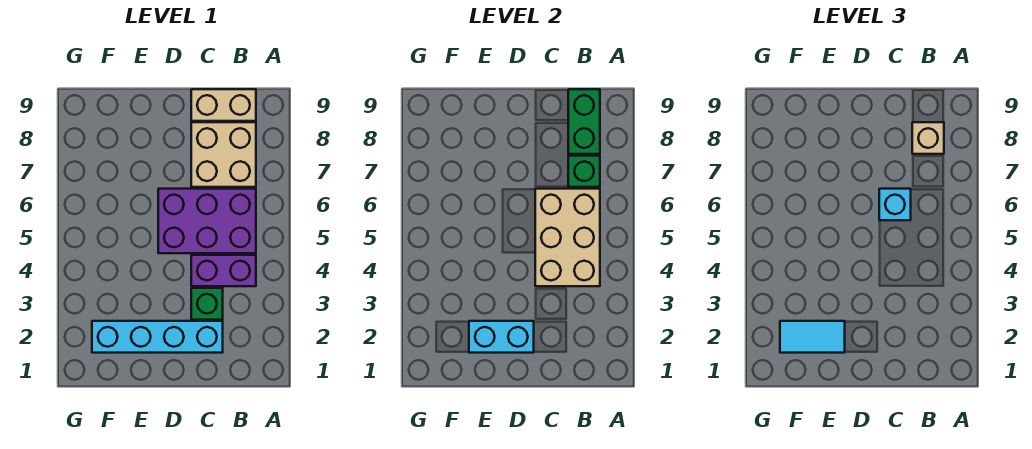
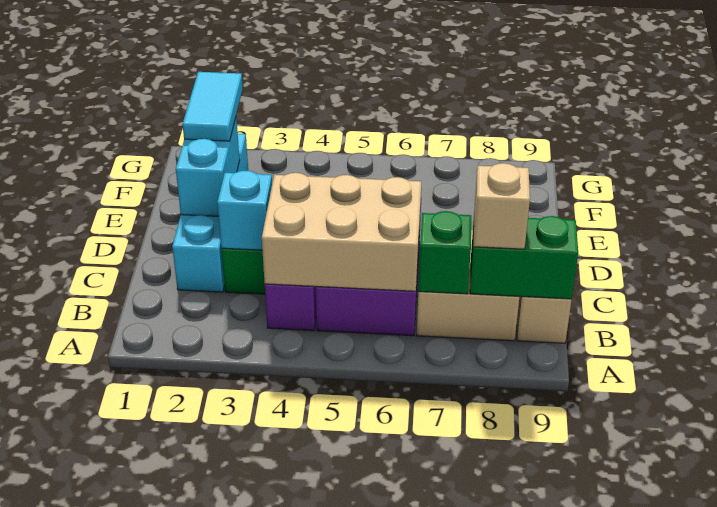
cyan 1x1 brick [879,189,911,220] -> cyan 1x1 brick moved to [217,171,272,250]

